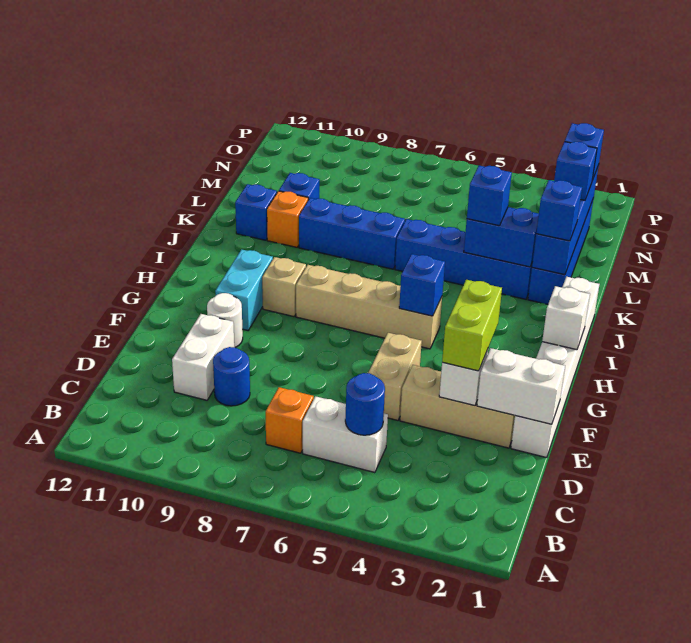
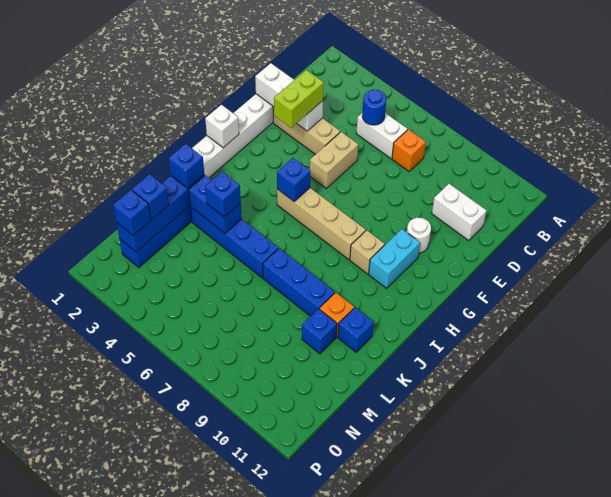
blue 1x1 round brick [213,347,250,406] -> none
white 1x2 brick [172,314,234,400] -> white 1x2 brick turned to [432,184,486,240]

